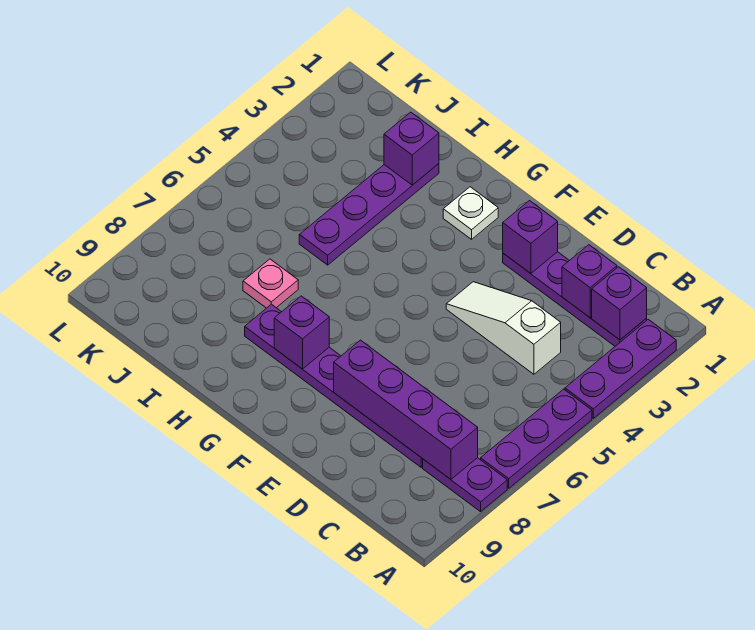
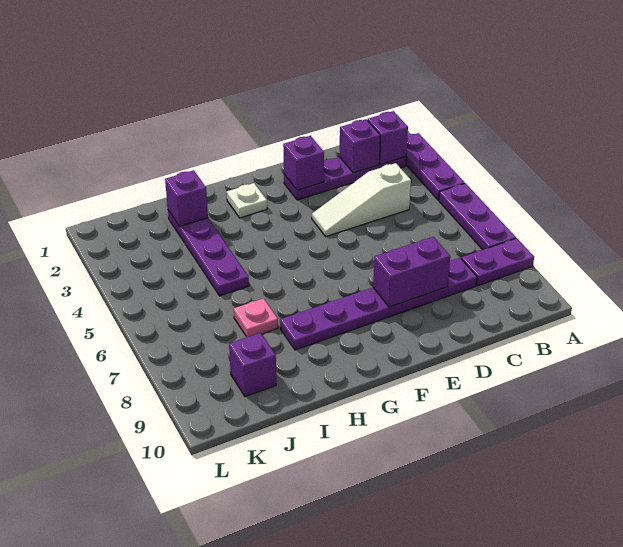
purple 1x4 brick [334,340,478,479] -> purple 1x2 brick [373,237,450,307]
purple 1x1 brick [274,296,329,369] -> purple 1x1 brick moved to [229,333,276,397]

